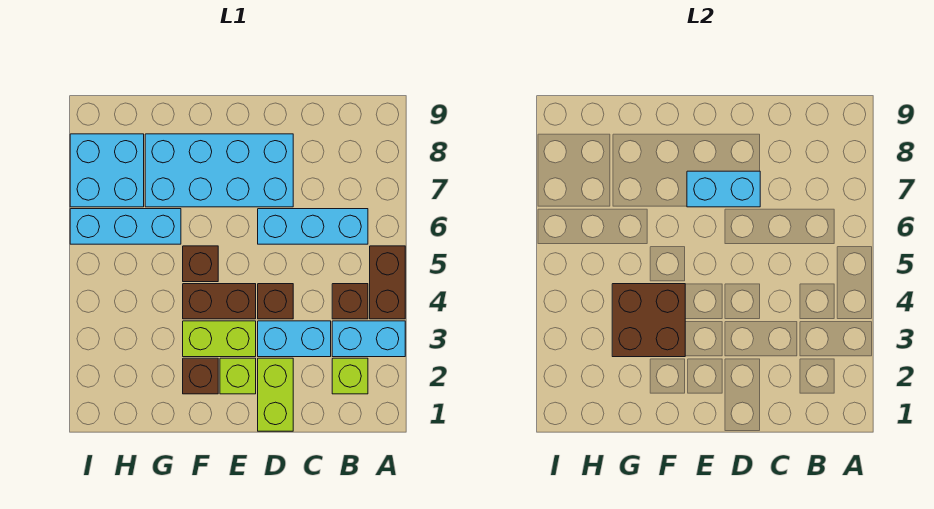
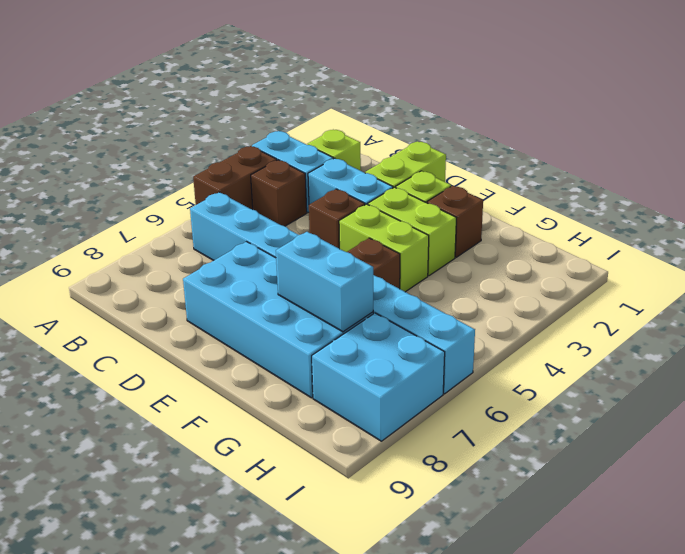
cyan 1x2 brick [687,171,760,207] -> cyan 1x2 brick moved to [276,232,373,332]
brown 1x2 brick [183,284,256,319] -> lime 1x2 brick [339,204,429,292]
brown 2x2 brick [612,284,685,357] -> none

